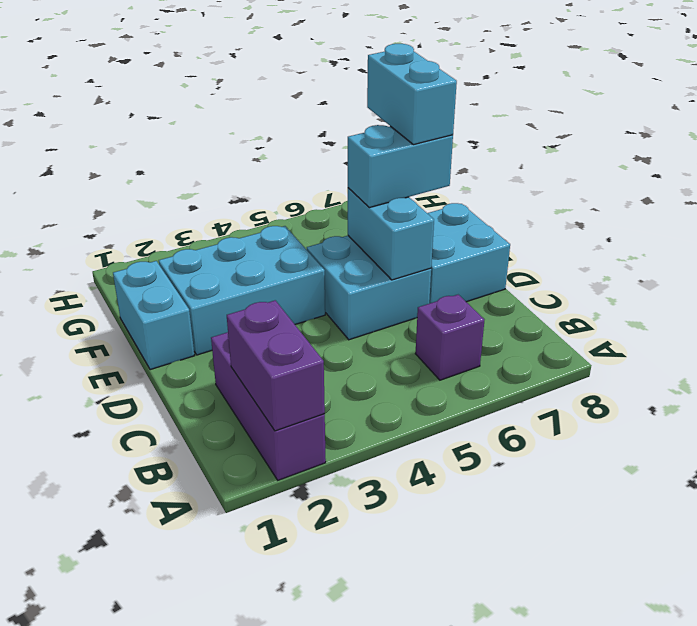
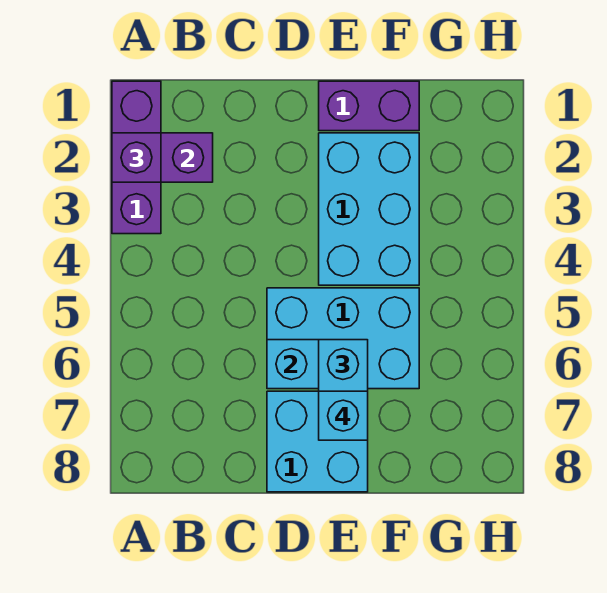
purple 1x3 brick [211,332,326,480] -> purple 1x3 brick turned to [112,81,161,234]
purple 1x1 brick [415,295,484,380] -> purple 1x1 brick moved to [112,133,161,182]
cyan 2x2 brick [307,236,431,340] -> cyan 2x3 brick [267,288,419,389]
cyan 1x2 brick [113,261,194,370] -> purple 1x2 brick [319,81,419,131]
cyan 1x2 brick [367,44,457,145] -> cyan 1x1 brick [319,391,368,440]

